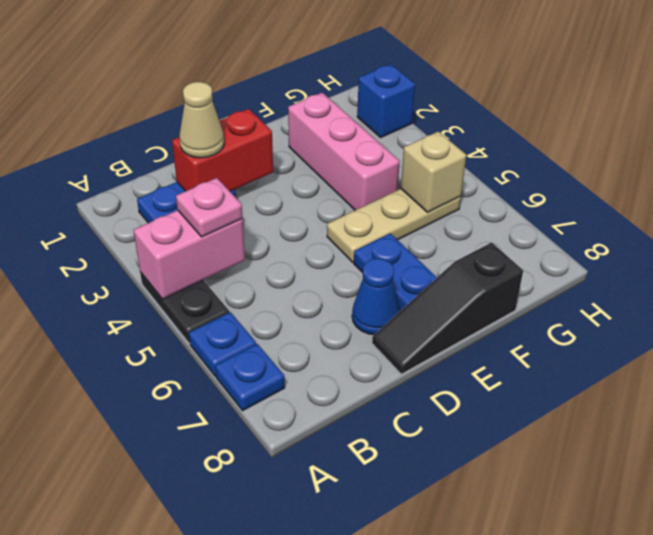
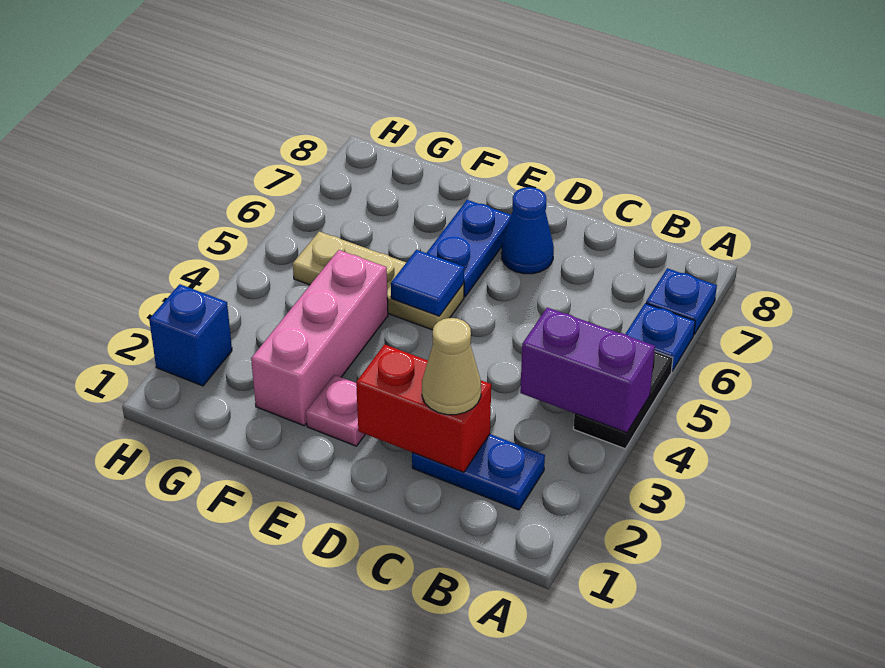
pink 1x2 brick [134,210,245,299] -> purple 1x2 brick [520,308,655,433]
pink 1x1 plate [176,178,243,237] -> pink 1x1 plate moved to [306,375,365,446]
black 1x3 slope [372,242,523,374] -> none
none -> blue 1x1 tile [391,250,464,316]
tan 1x1 brick [401,132,466,212] -> none

